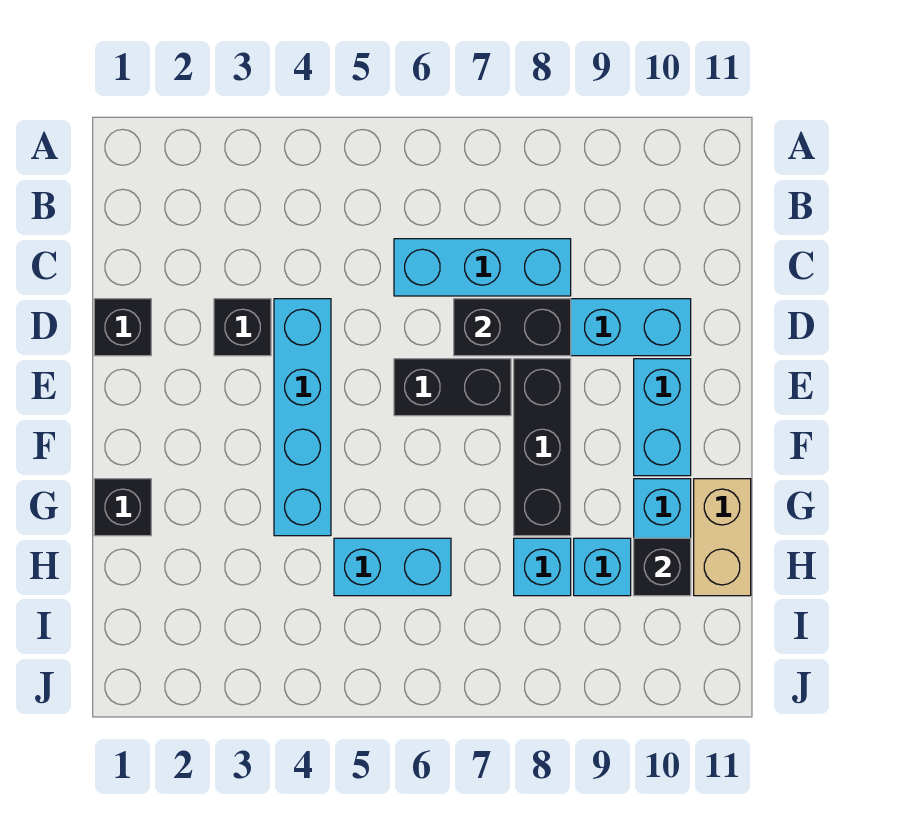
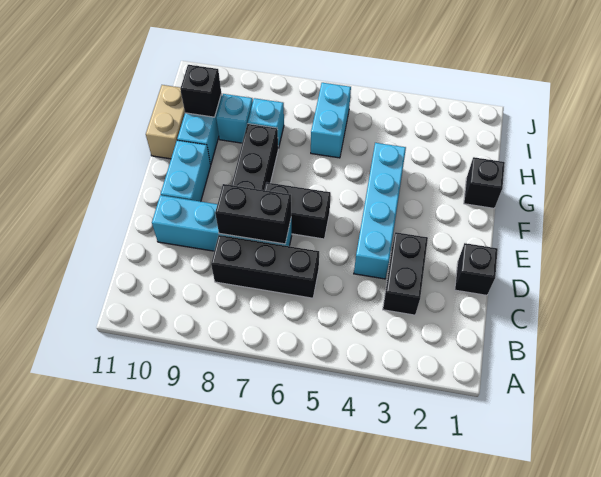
cyan 1x3 brick [394,239,571,296] -> black 1x3 brick [211,235,319,298]
black 1x1 brick [214,299,271,356] -> black 1x2 brick [383,232,428,315]
cyan 1x2 brick [334,538,451,596] -> cyan 1x2 brick turned to [311,83,351,158]

